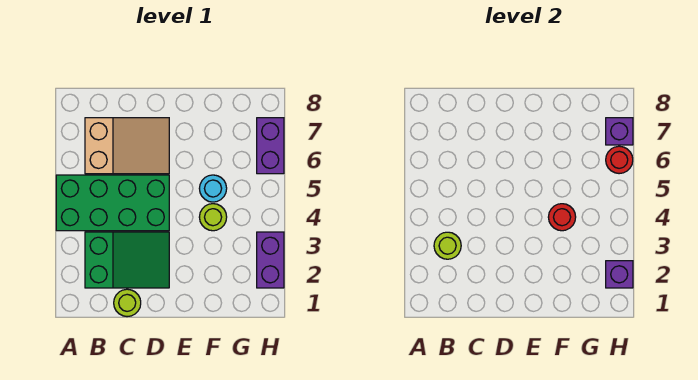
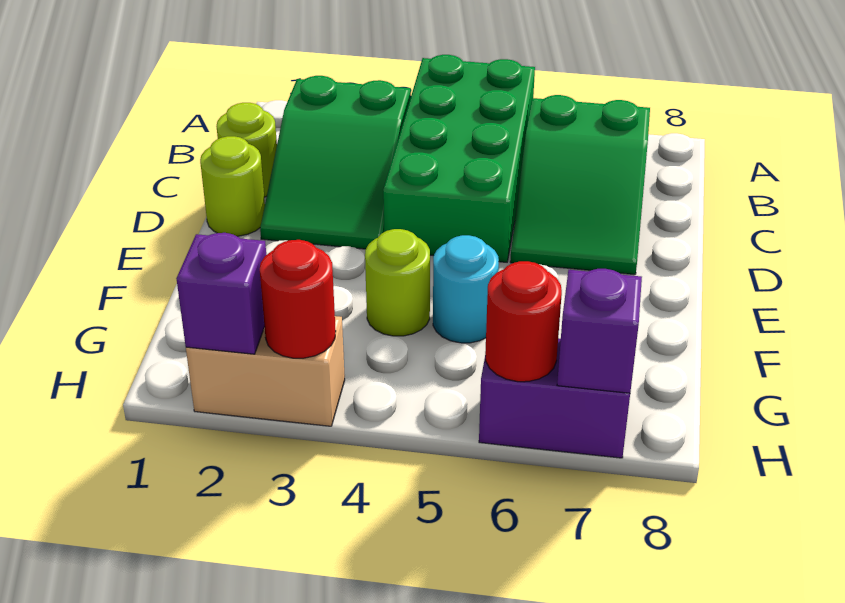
lime 1x1 round brick [434,232,461,259] -> lime 1x1 round brick moved to [200,136,265,236]
tan 2x3 slope [85,118,169,174] -> green 2x3 slope [510,95,650,275]
red 1x1 round brick [548,204,576,231] -> red 1x1 round brick moved to [260,240,336,358]
purple 1x2 brick [257,232,284,288] -> tan 1x2 brick [186,316,345,426]

